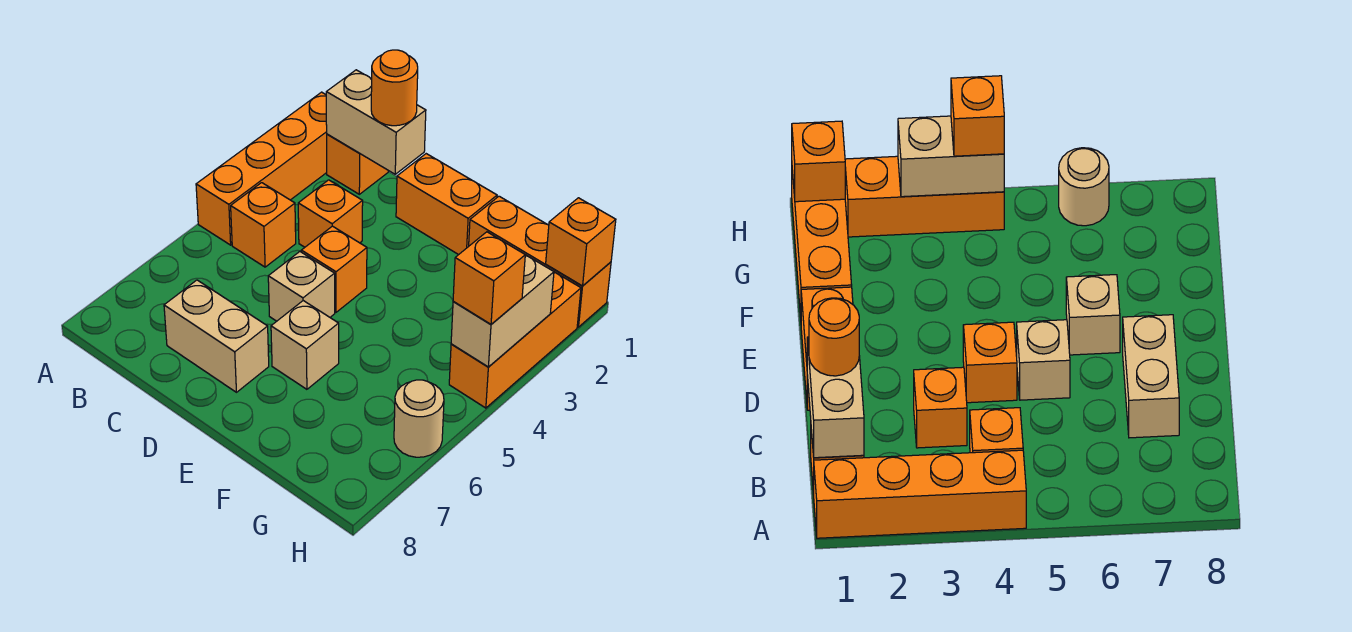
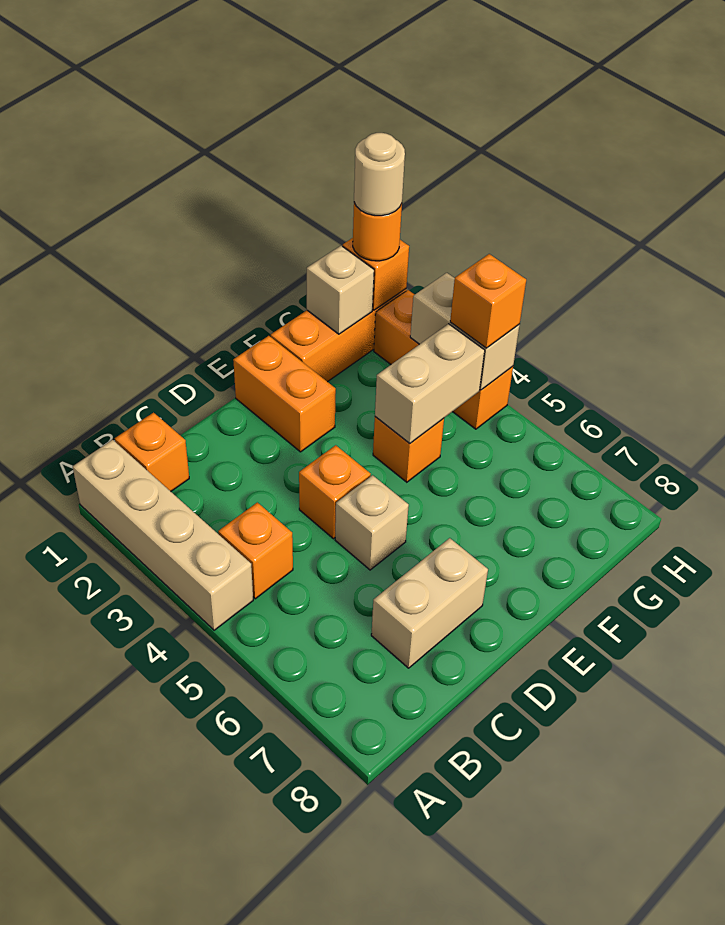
orange 1x4 brick [196,92,327,245] -> tan 1x4 brick [73,440,253,630]
tan 1x2 brick [326,70,426,174] -> tan 1x2 brick moved to [375,324,485,443]
orange 1x1 round brick [371,50,418,126] -> orange 1x1 round brick moved to [353,203,402,261]
orange 1x1 brick [298,180,363,247] -> orange 1x1 brick moved to [373,417,444,482]
orange 1x2 brick [396,154,497,255] -> orange 1x2 brick turned to [233,336,336,452]
tan 1x1 brick [271,301,339,389] -> tan 1x1 brick moved to [307,246,374,334]
tan 1x1 round brick [394,380,444,457] -> tan 1x1 round brick moved to [354,133,405,216]

